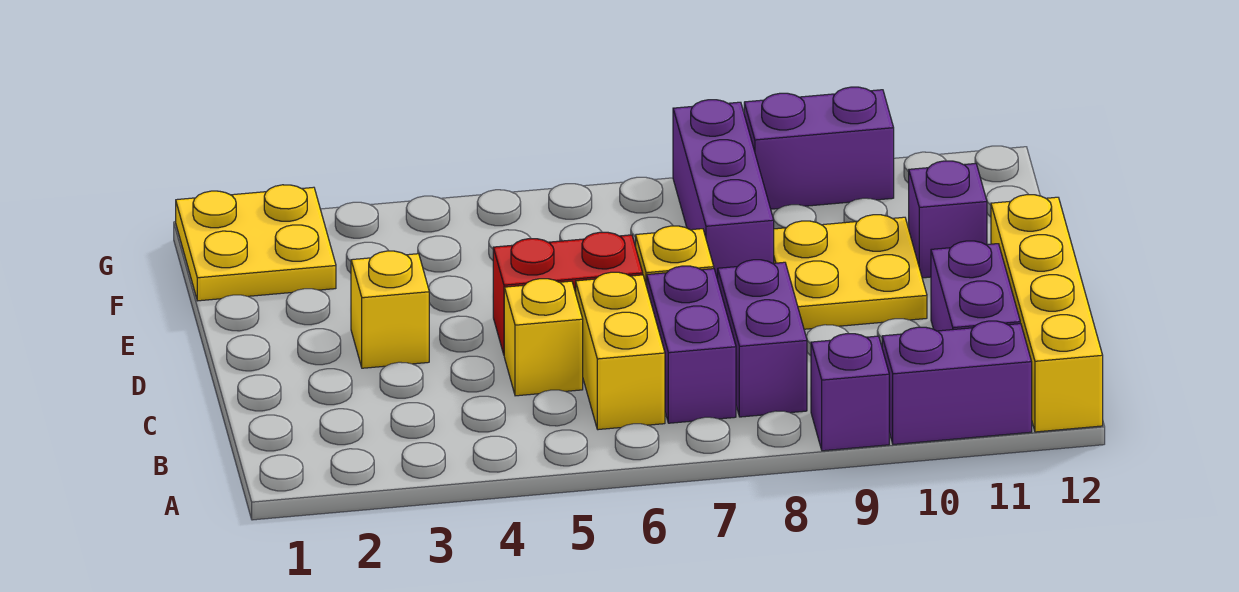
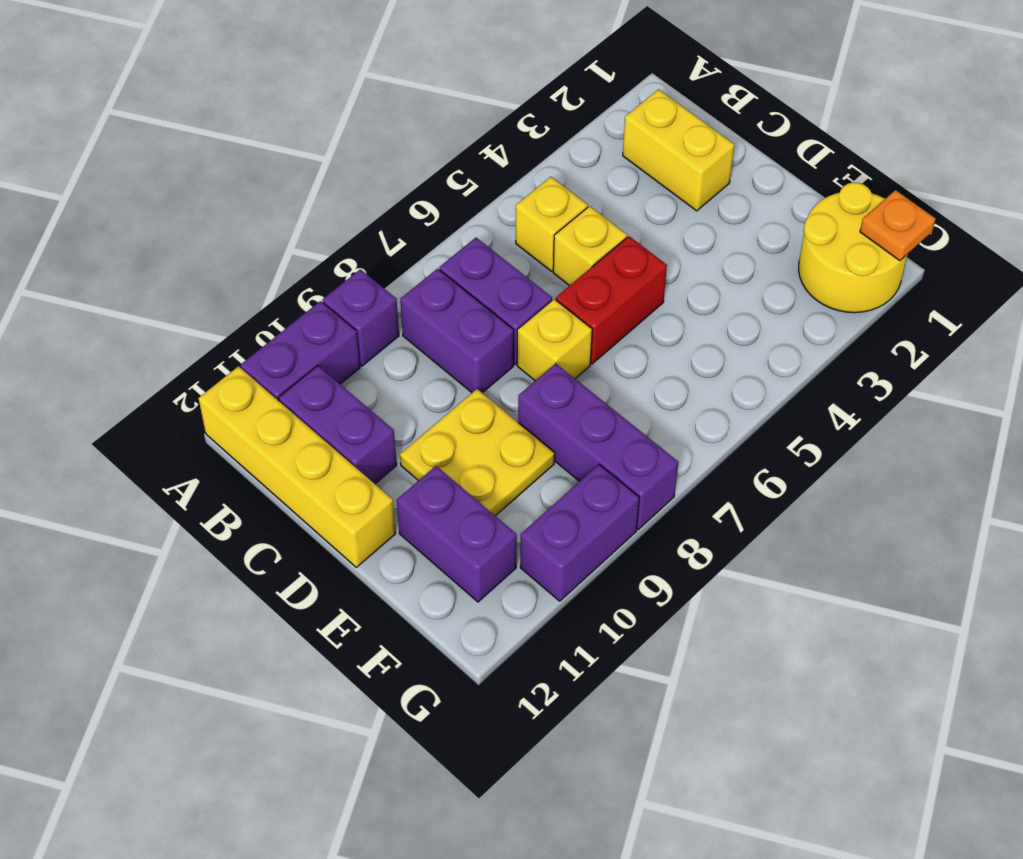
yellow 1x2 brick [576,272,665,430] -> yellow 1x2 brick moved to [623,89,734,211]
yellow 1x1 brick [351,251,429,368] -> yellow 1x1 brick moved to [516,177,588,271]
purple 1x1 brick [909,161,987,278] -> purple 1x2 brick [397,466,517,602]
yellow 2x2 plate [176,185,336,301] -> yellow 2x2 round brick [799,182,907,313]
none -> orange 1x1 plate [860,190,936,261]

